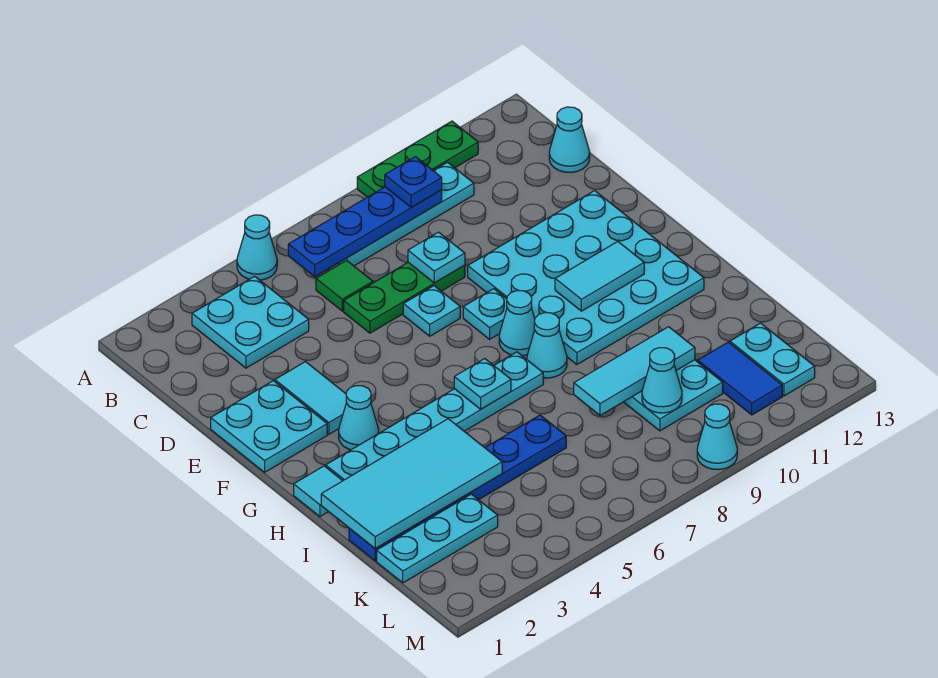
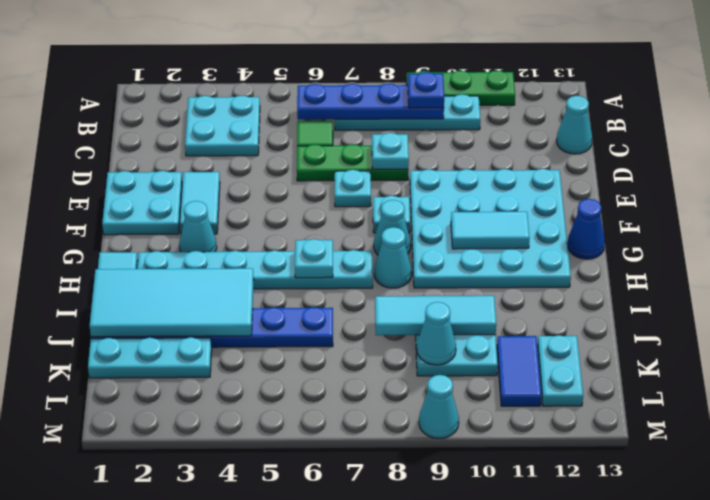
cyan 1x1 cone [237,215,277,280] -> none
none -> blue 1x1 cone [568,199,605,259]

